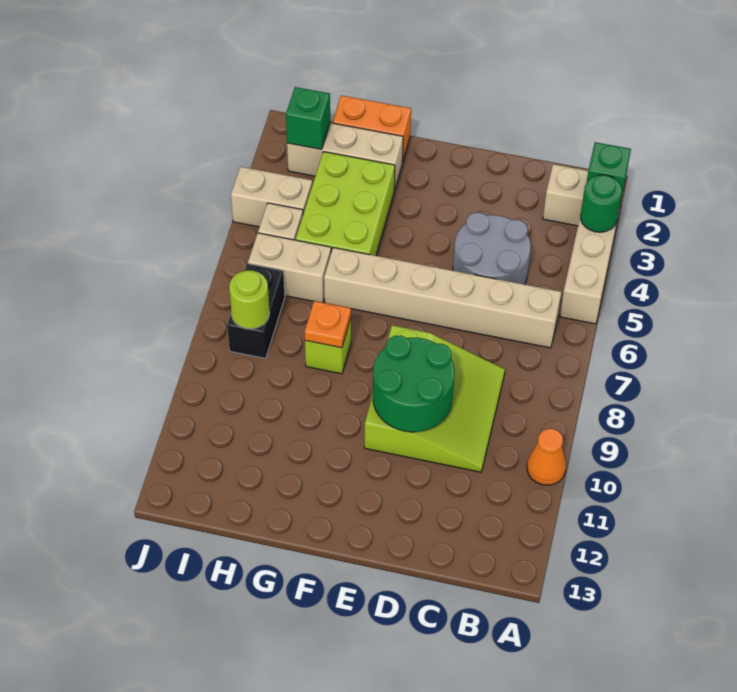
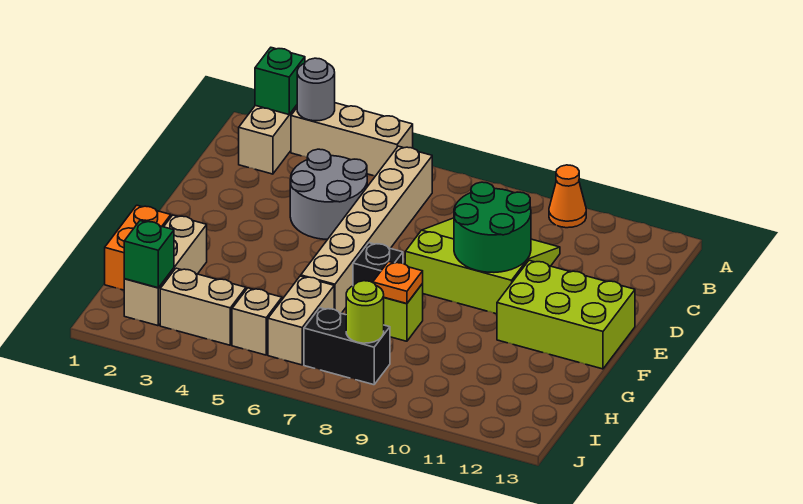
green 1x1 round brick [581,175,622,232] -> grey 1x1 round brick [297,58,335,121]
none -> black 1x1 brick [353,243,403,286]
lime 2x3 brick [296,152,395,256] -> lime 2x3 brick moved to [497,260,635,369]
tan 1x2 brick [231,167,312,227] -> tan 1x2 brick turned to [160,268,246,345]

